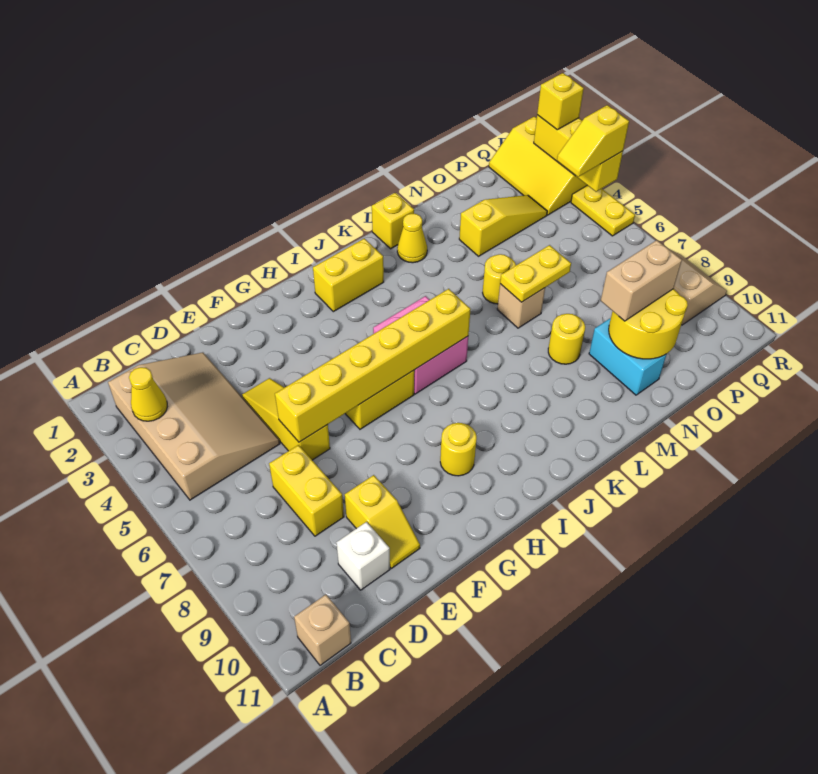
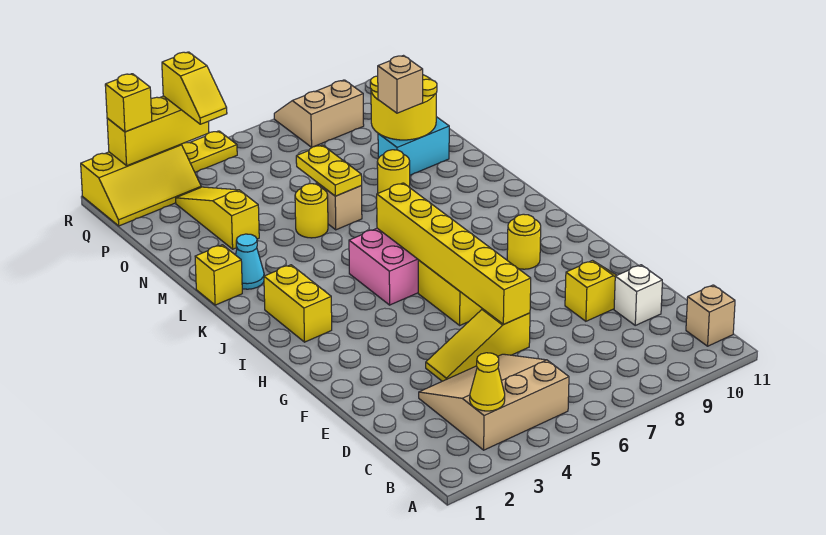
tan 3x4 slope [108,352,280,500] -> tan 3x3 slope [419,354,569,450]
yellow 1x2 brick [269,445,344,536] -> none
yellow 1x1 cone [397,214,427,263] -> cyan 1x1 cone [236,234,264,289]
tan 1x2 brick [601,240,682,321] -> tan 1x1 brick [378,56,423,113]

